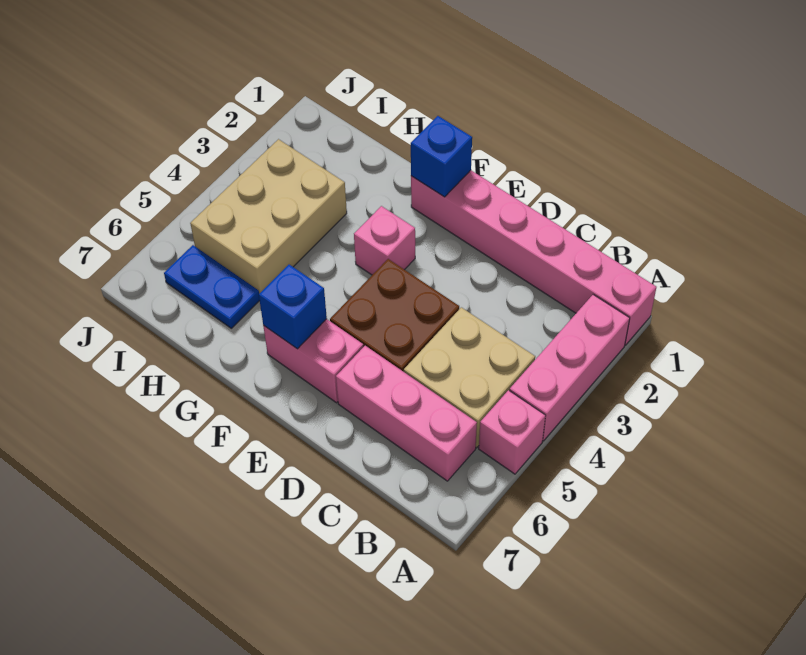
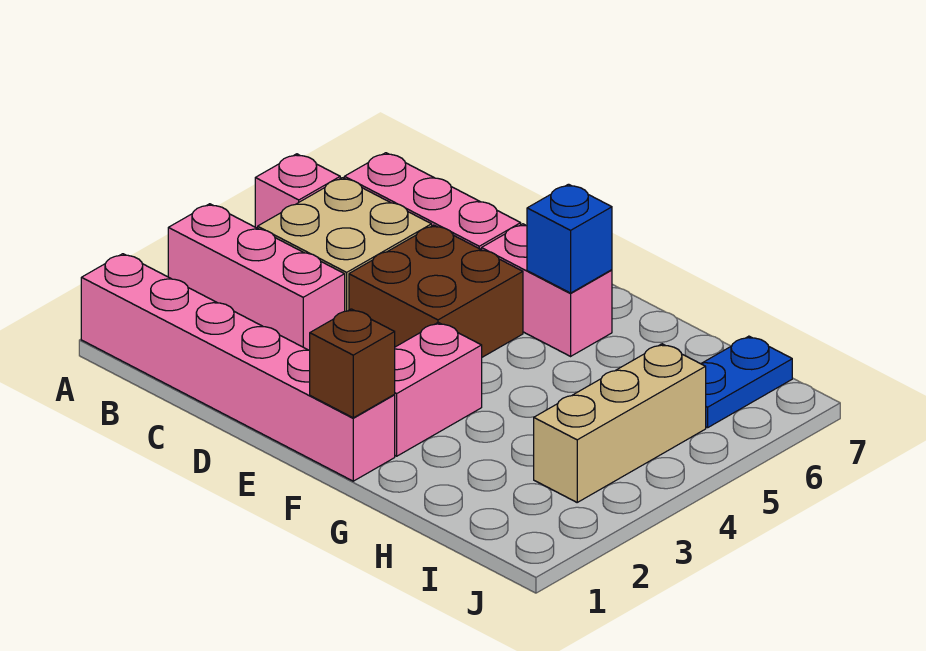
pink 1x3 brick [510,295,630,441] -> pink 1x3 brick turned to [168,204,345,350]
blue 1x1 brick [411,116,472,197] -> brown 1x1 brick [310,309,395,418]
pink 1x1 brick [354,206,415,275] -> pink 1x2 brick [394,323,482,456]
tan 2x3 brick [190,139,347,294] -> tan 1x3 brick [534,344,706,502]
blue 1x2 plate [164,245,260,328] -> blue 1x2 plate turned to [700,336,792,428]

